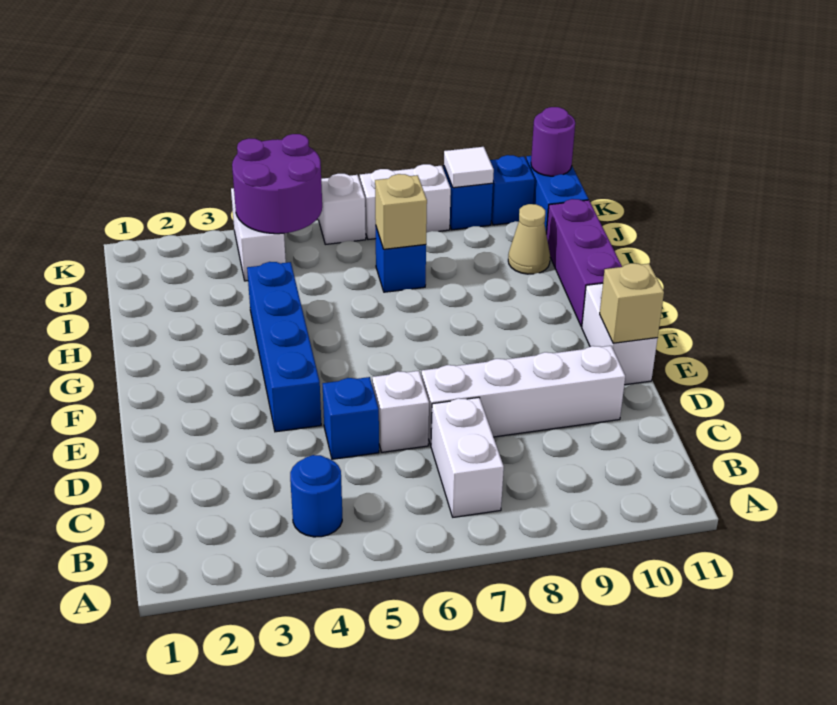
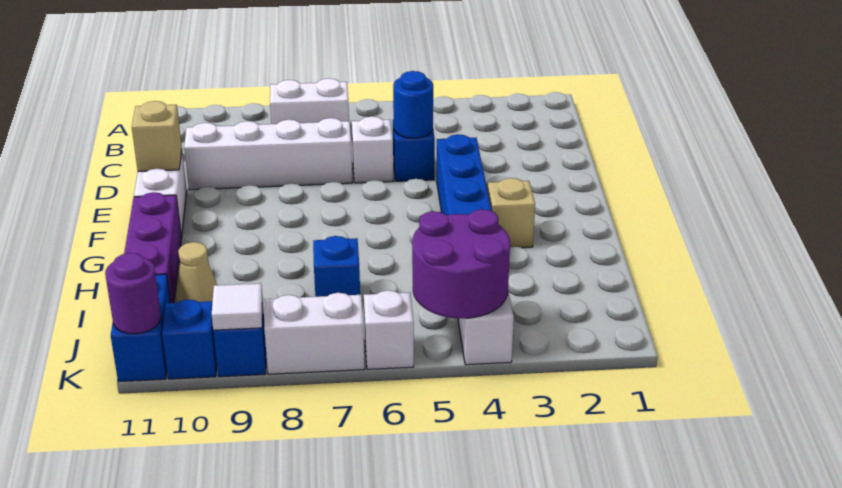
blue 1x1 round brick [290,455,342,537] -> blue 1x1 round brick moved to [393,71,433,138]
white 1x2 brick [431,397,504,517] -> white 1x2 brick turned to [270,78,349,124]
tan 1x1 brick [375,174,427,249] -> tan 1x1 brick moved to [488,178,535,248]

